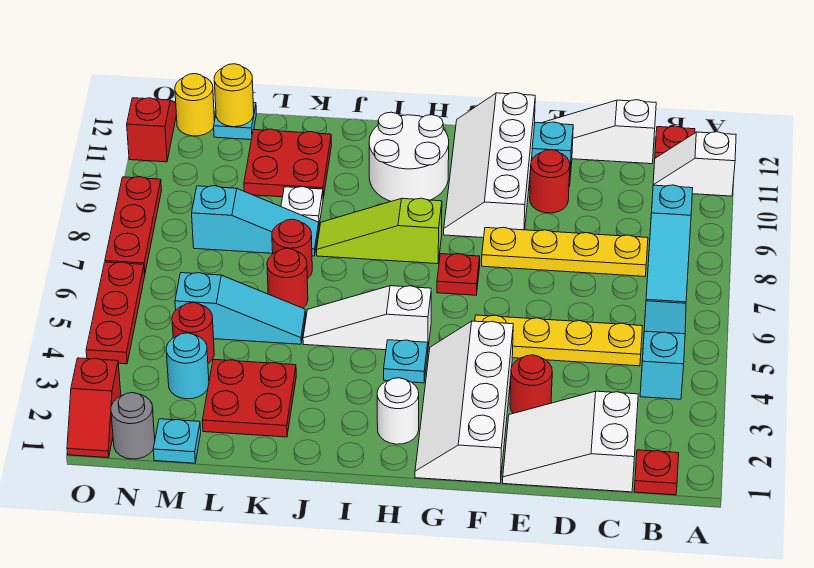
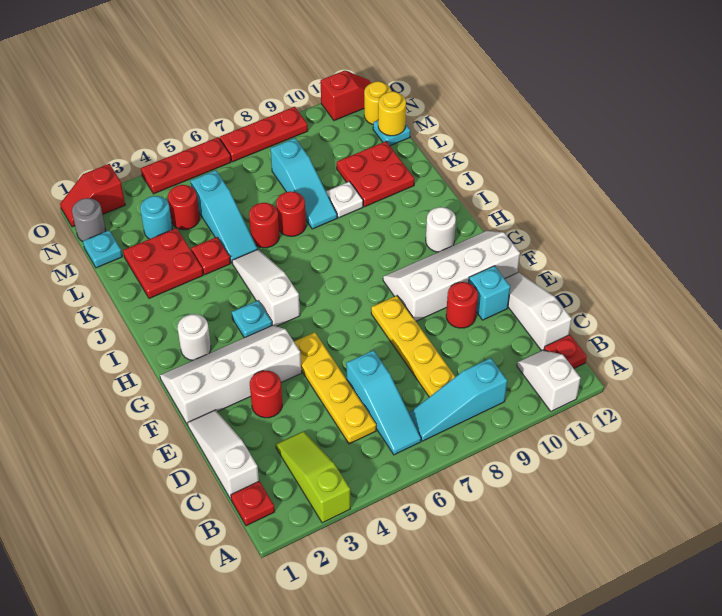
cyan 1x3 slope [640,301,686,399] -> cyan 1x3 slope turned to [347,350,421,455]
white 2x3 slope [503,391,638,492] -> white 1x3 slope [188,410,259,499]
red 1x1 plate [437,254,480,295] -> red 1x1 plate moved to [191,237,231,275]
lime 1x3 slope [317,198,442,264] -> lime 1x3 slope moved to [276,431,350,523]
white 2x2 round brick [369,112,449,201] -> white 1x1 round brick [426,207,456,252]

